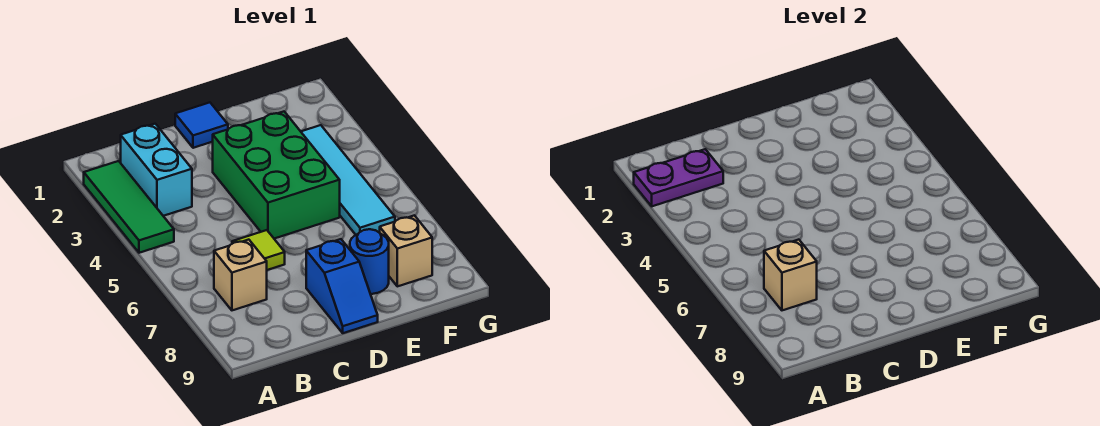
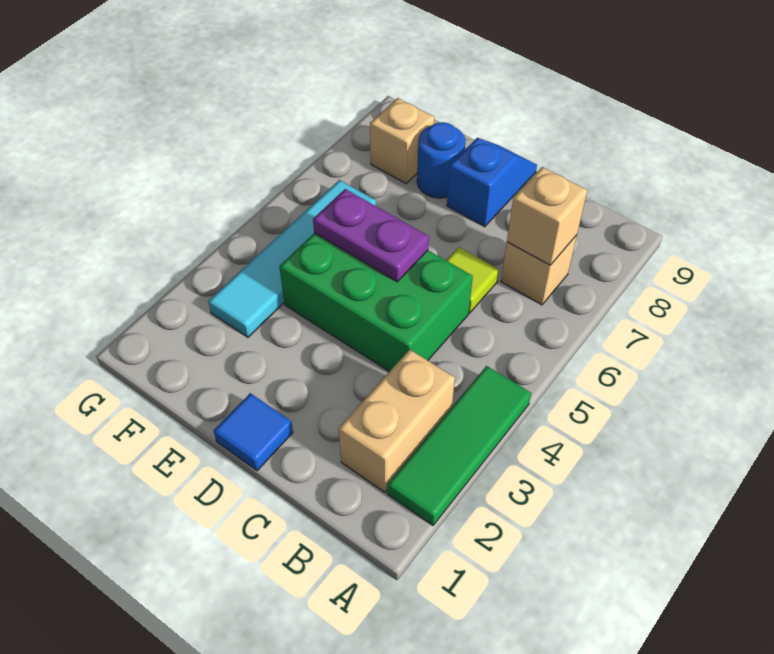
purple 1x2 plate [634,149,723,206] -> purple 1x2 plate moved to [313,189,429,282]
cyan 1x2 brick [121,124,192,216] -> tan 1x2 brick [339,350,455,492]
green 2x3 brick [213,112,340,239] -> green 2x3 brick turned to [279,233,473,372]

